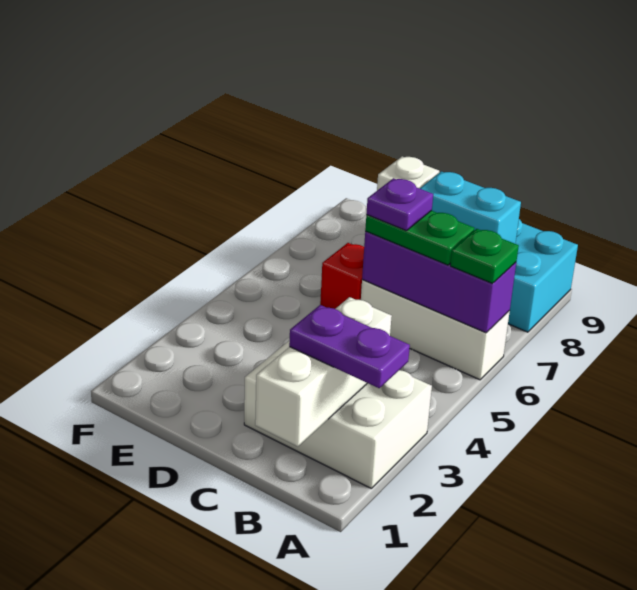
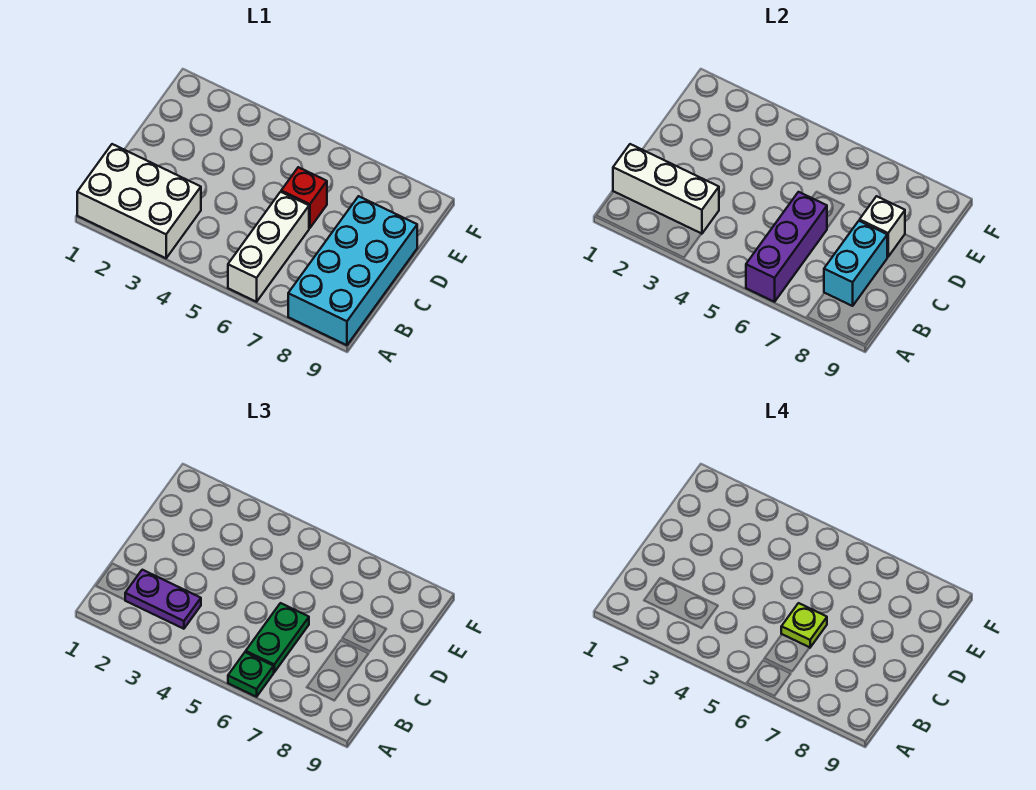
white 2x3 brick [244,340,432,489] -> white 2x3 brick turned to [77,144,201,258]
purple 1x2 plate [289,305,410,388] -> purple 1x2 plate turned to [125,570,201,629]
purple 1x1 plate [366,178,433,231] -> lime 1x1 plate [781,603,827,648]

